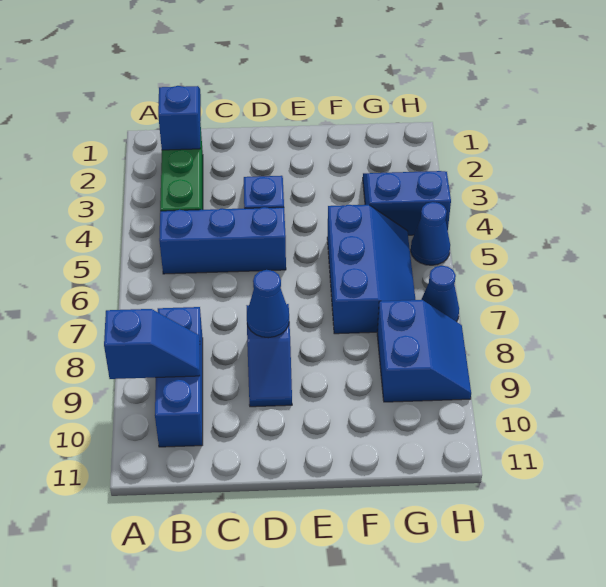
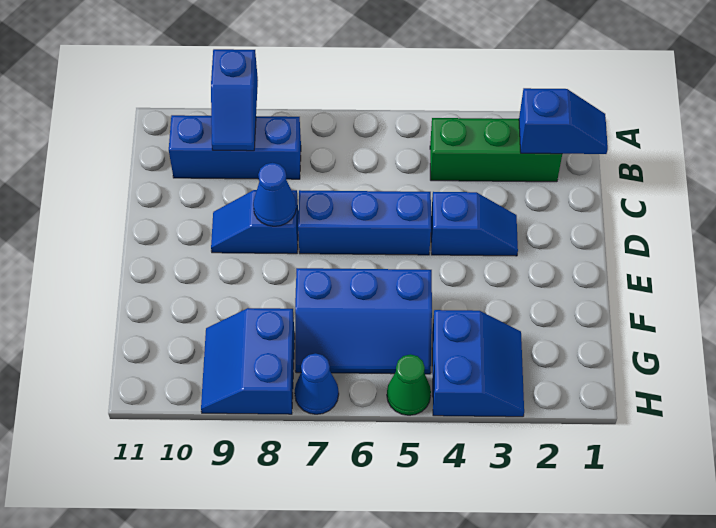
blue 1x3 brick [159,207,286,274] -> blue 1x3 brick turned to [298,190,431,255]
blue 2x2 slope [377,300,471,402] -> blue 2x2 slope turned to [201,308,295,414]
blue 1x1 cone [411,202,450,265] -> green 1x1 cone [387,354,431,415]

